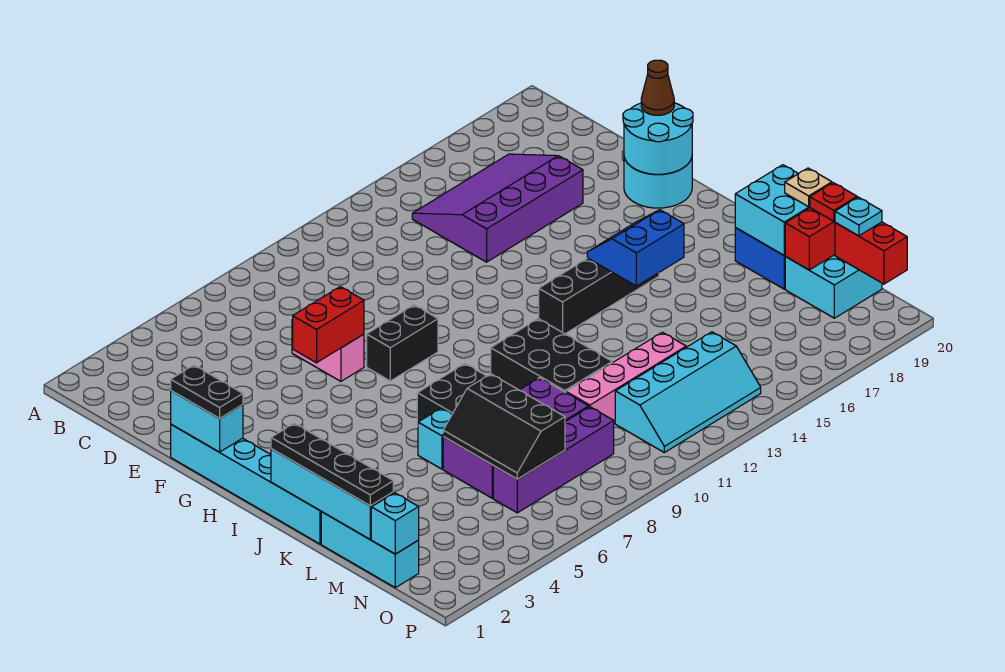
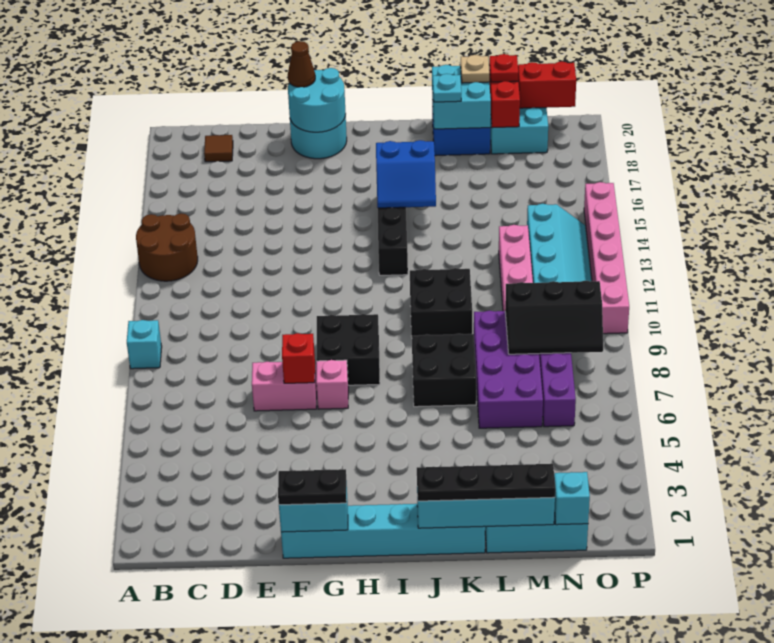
none -> brown 2x2 round brick [136,214,198,281]
purple 3x4 slope [412,154,583,262] -> none
none -> brown 1x1 tile [204,135,233,162]
red 1x2 brick [293,287,364,363] -> red 1x1 brick [282,333,315,383]
none -> pink 1x1 brick [316,360,348,409]
black 1x2 brick [367,305,438,381] -> black 2x2 brick [316,314,380,385]
blue 2x2 slope [587,210,684,286] -> blue 2x2 slope turned to [376,140,436,208]
black 2x3 brick [491,319,612,393] -> black 2x2 brick [410,268,472,337]
cyan 1x1 brick [418,408,452,469] -> cyan 1x1 brick moved to [127,320,162,369]
black 2x3 slope [443,374,565,479] -> black 2x3 slope moved to [505,281,603,354]
cyan 1x1 plate [835,197,882,236] -> cyan 1x1 plate moved to [433,74,461,102]
none -> pink 1x6 brick [584,182,629,334]

